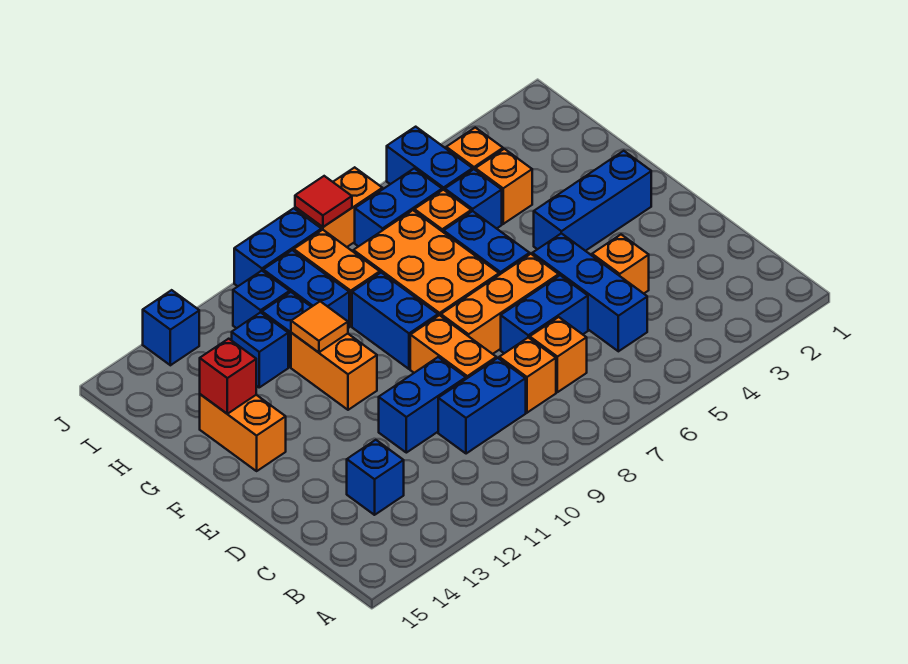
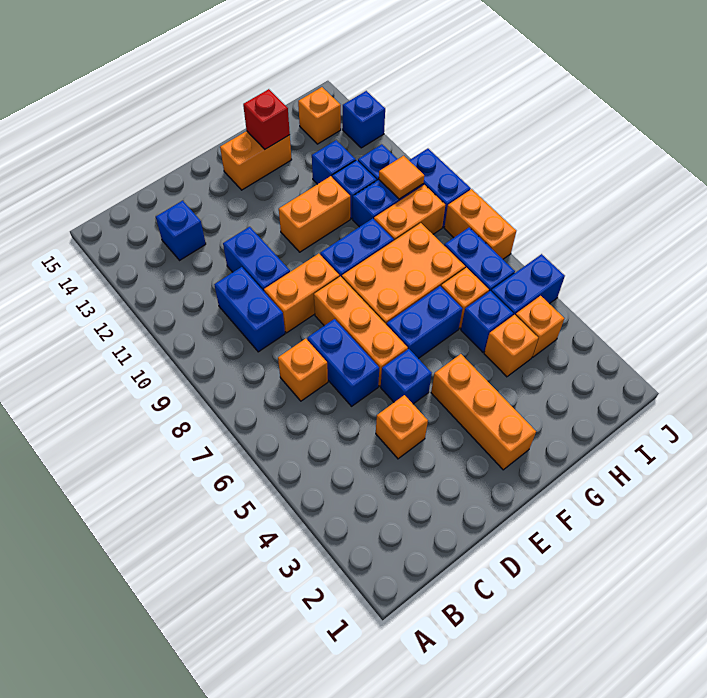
blue 1x3 brick [532,233,647,351] -> blue 1x1 brick [381,349,432,404]
orange 1x1 brick [499,338,556,413] -> orange 1x1 brick moved to [298,87,341,144]
blue 1x3 brick [534,151,651,251] -> orange 1x3 brick [431,354,536,470]
orange 1x1 tile [291,301,348,352] -> orange 1x1 tile moved to [379,156,424,199]
red 1x1 tile [295,176,352,227] -> none

